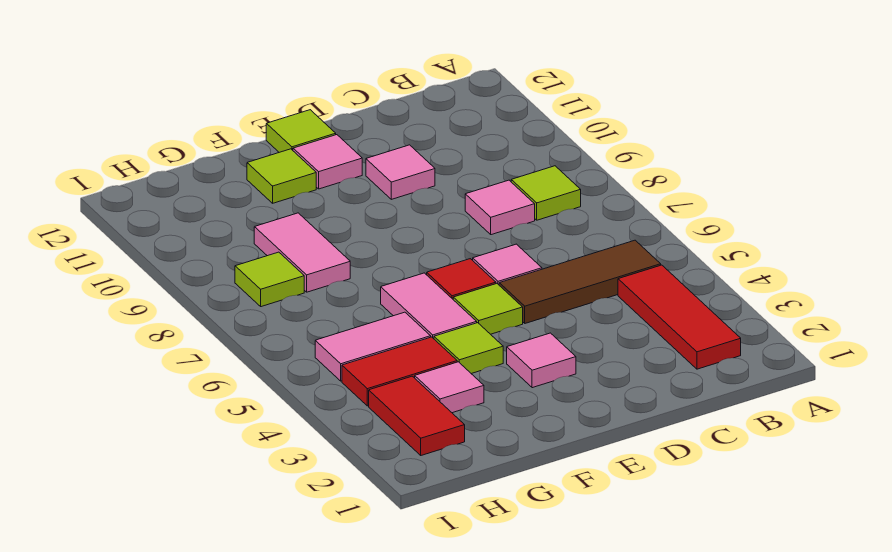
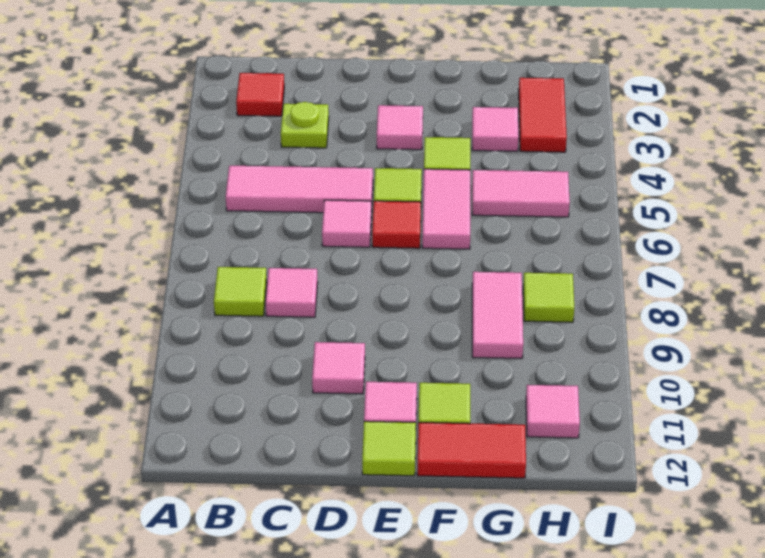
red 1x3 tile [618,265,741,369] -> red 1x1 tile [236,73,284,116]
brown 1x3 tile [499,240,661,323] -> pink 1x3 tile [226,166,373,213]
none -> lime 1x1 plate [281,102,329,148]
red 1x2 tile [342,337,457,406] -> red 1x2 tile moved to [417,423,526,478]
none -> pink 1x1 tile [526,385,580,438]

